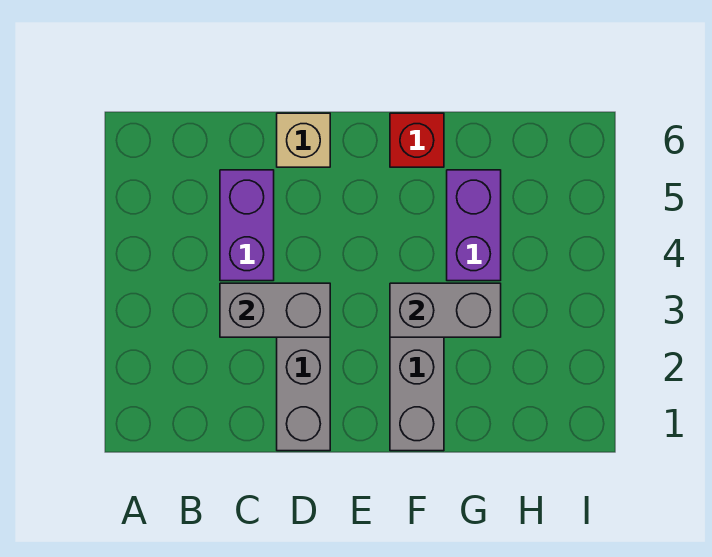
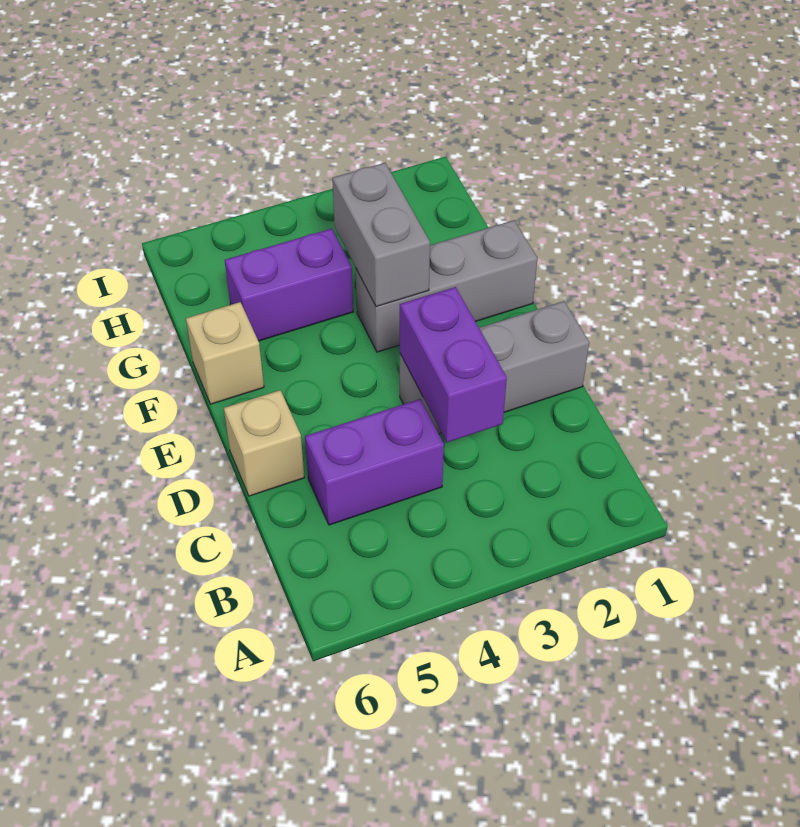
grey 1x2 brick [220,283,330,337] -> purple 1x2 brick [400,287,507,442]
red 1x1 brick [390,113,444,167] -> tan 1x1 brick [186,302,264,404]

